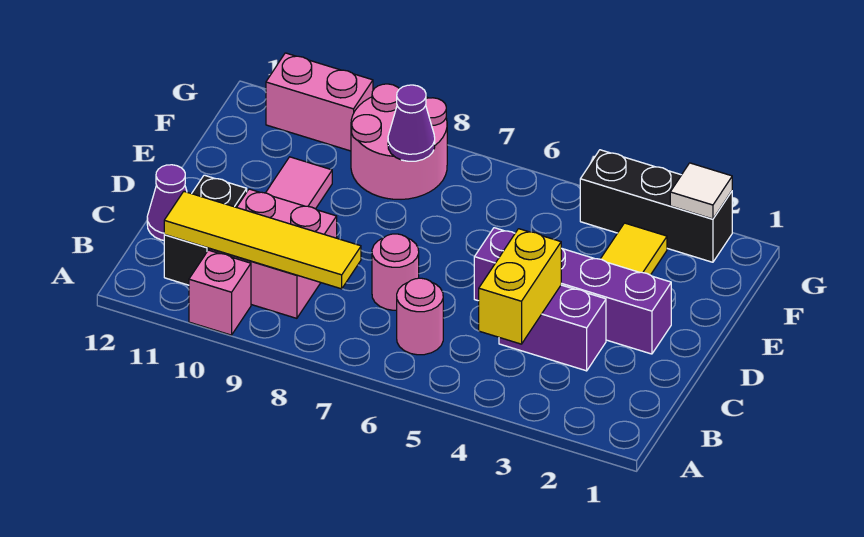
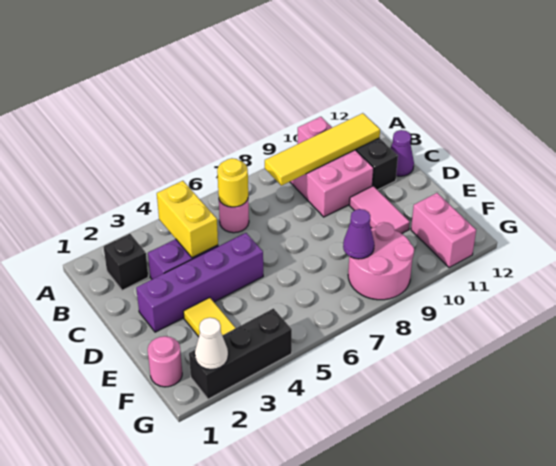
none -> black 1x1 brick [104,234,148,290]
none -> yellow 1x1 round brick [217,158,248,207]
pink 1x1 round brick [372,234,419,310] -> pink 1x1 round brick moved to [148,336,182,387]
white 1x1 tile [670,163,732,219] -> white 1x1 cone [195,318,228,370]
pink 1x2 brick [266,53,373,151] -> pink 1x2 brick turned to [411,193,476,268]

